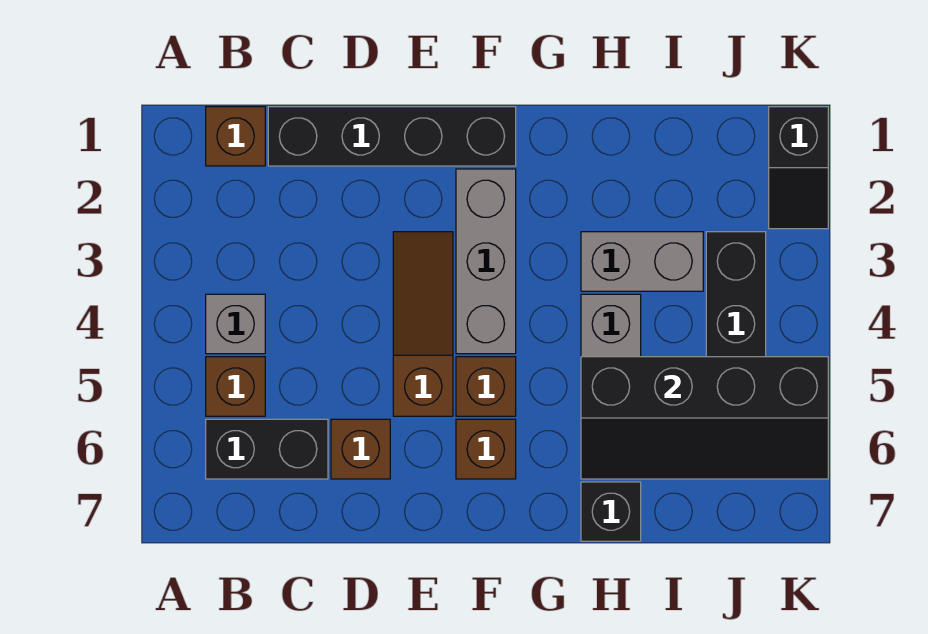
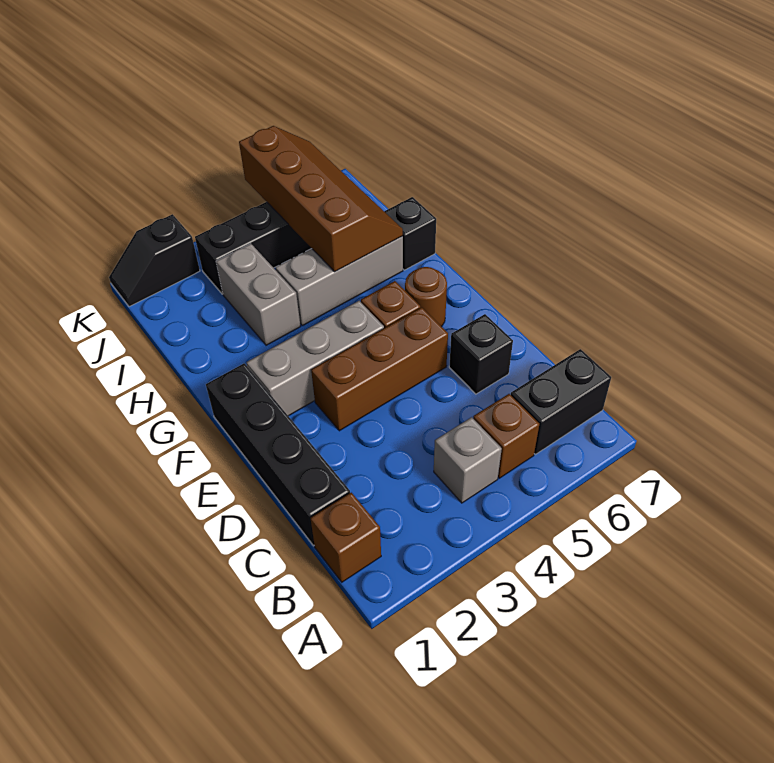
black 1x2 brick [206,419,328,479] -> black 1x2 brick turned to [511,349,611,454]
brown 1x1 brick [331,419,390,479] -> black 1x1 brick [449,314,513,394]
brown 1x3 slope [393,232,453,416] -> brown 1x3 brick [311,307,448,431]
brown 1x1 brick [456,419,516,479] -> brown 1x1 round brick [405,267,447,327]
black 2x4 slope [581,357,828,479] -> brown 2x4 slope [239,126,403,272]
black 1x2 slope [769,107,828,229] -> black 1x2 slope turned to [109,214,200,307]

